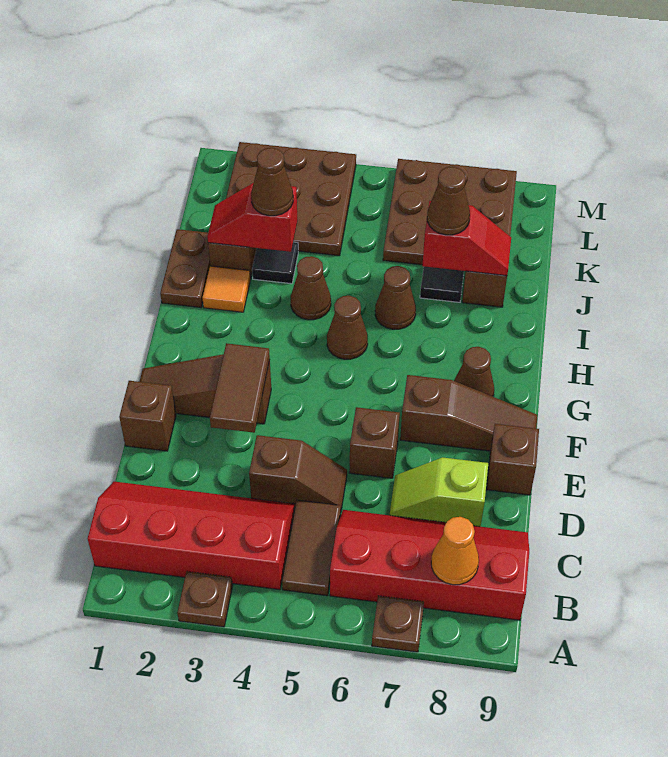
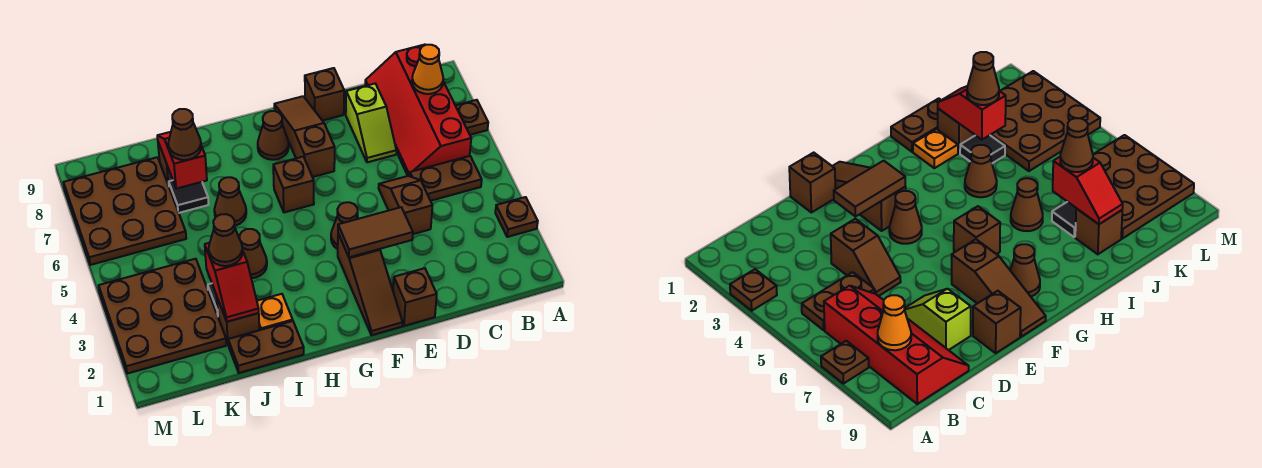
red 2x4 slope [88,482,295,590] -> none
brown 1x2 tile [282,500,341,596] -> brown 1x2 plate [410,156,482,201]
brown 1x1 brick [350,407,400,478] -> brown 1x1 brick moved to [273,157,314,212]
brown 1x1 cone [327,296,368,359] -> brown 1x1 cone moved to [331,202,358,249]
orange 1x1 tile [203,266,250,312] -> orange 1x1 plate [257,294,293,330]

